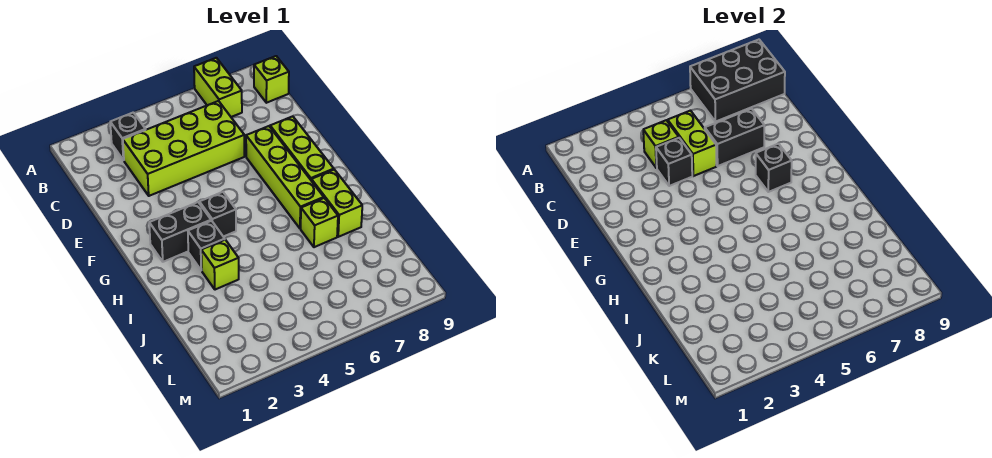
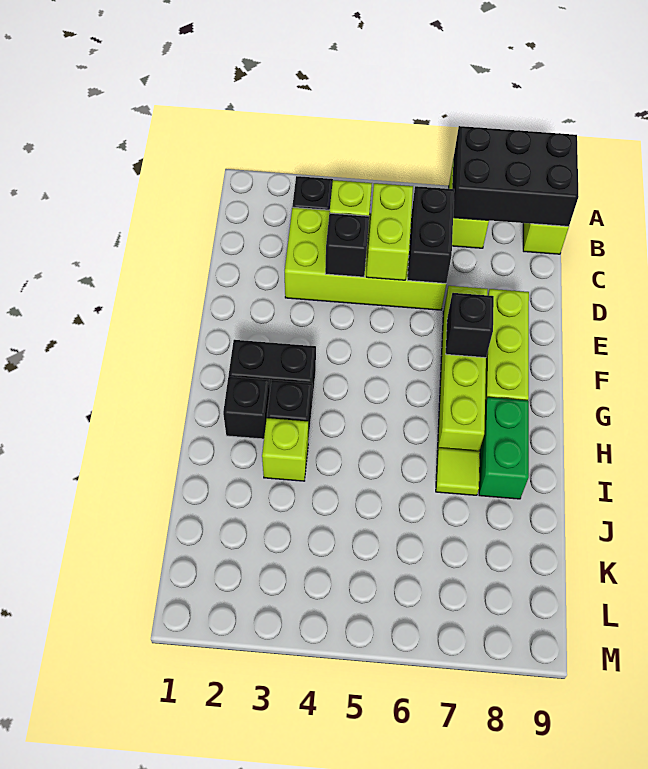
black 1x2 brick [705,109,764,166] -> black 1x2 brick turned to [407,186,454,284]
black 1x1 brick [199,192,236,237] -> black 1x1 brick moved to [223,376,270,439]
lime 1x2 brick [311,170,362,237] -> green 1x2 brick [479,397,529,499]
lime 1x1 brick [301,198,338,247] -> lime 1x1 tile [436,448,480,495]

